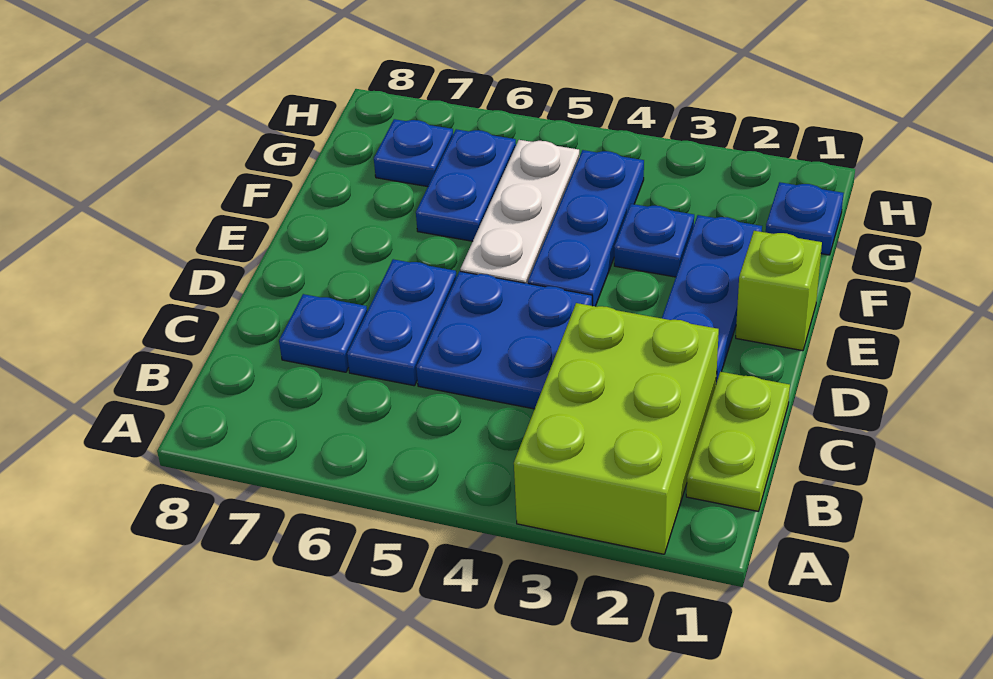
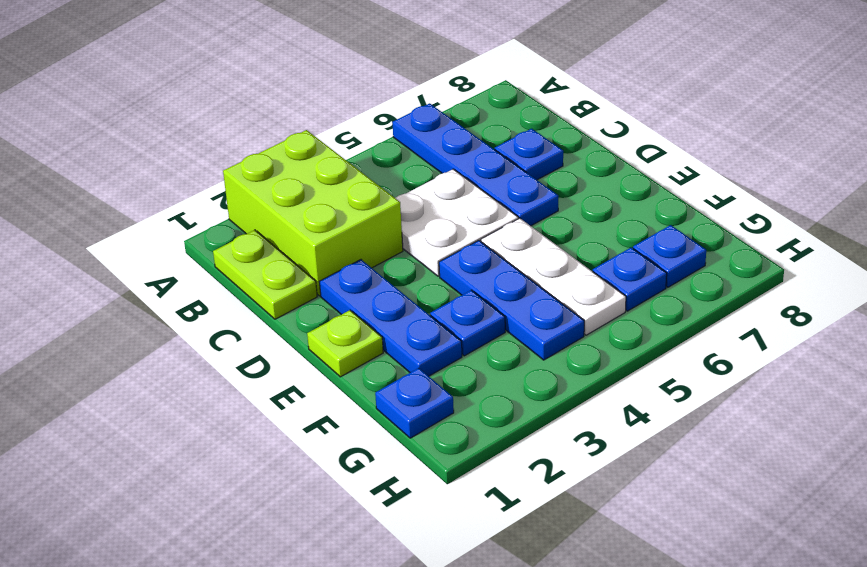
blue 2x2 plate [416,271,592,409] -> white 2x2 plate [395,169,518,276]
blue 1x2 plate [347,259,456,386] -> blue 1x4 plate [392,103,558,226]
lime 1x1 brick [736,231,822,351] -> lime 1x1 plate [307,310,383,377]
blue 1x2 plate [416,129,516,241] -> blue 1x1 plate [593,248,667,311]

